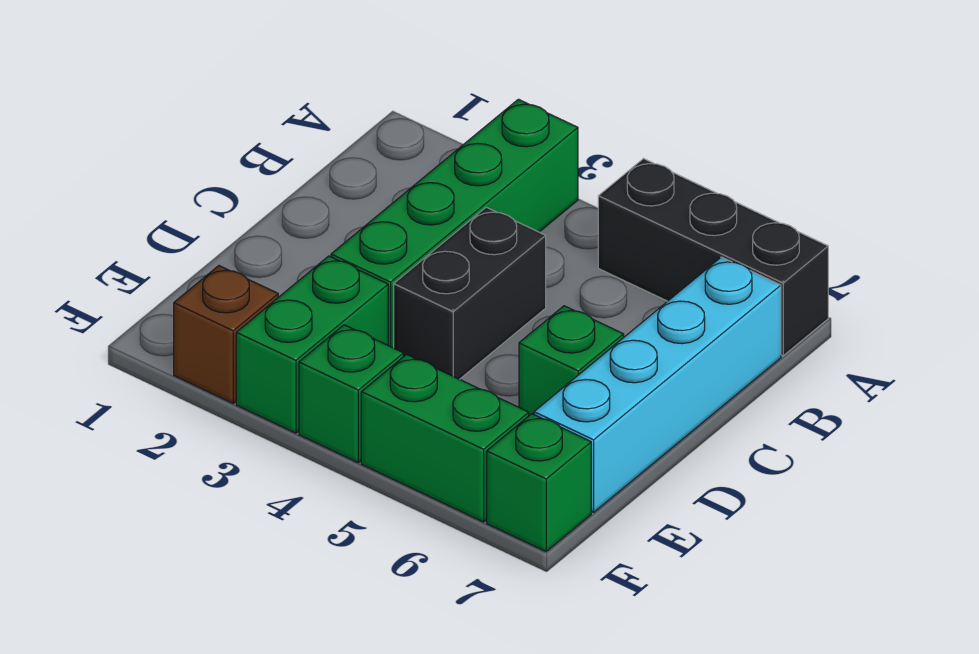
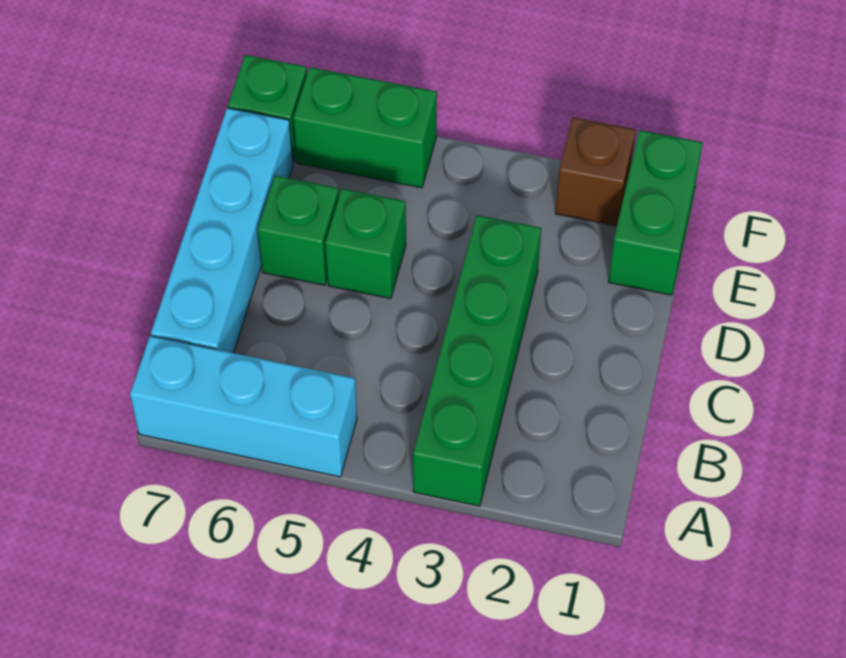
black 1x3 brick [598,159,828,356] -> cyan 1x3 brick [130,336,357,477]
black 1x2 brick [394,207,546,379] -> none
green 1x2 brick [236,256,388,433] -> green 1x2 brick moved to [608,130,703,295]
green 1x1 brick [299,325,404,463] -> green 1x1 brick moved to [325,189,406,299]

